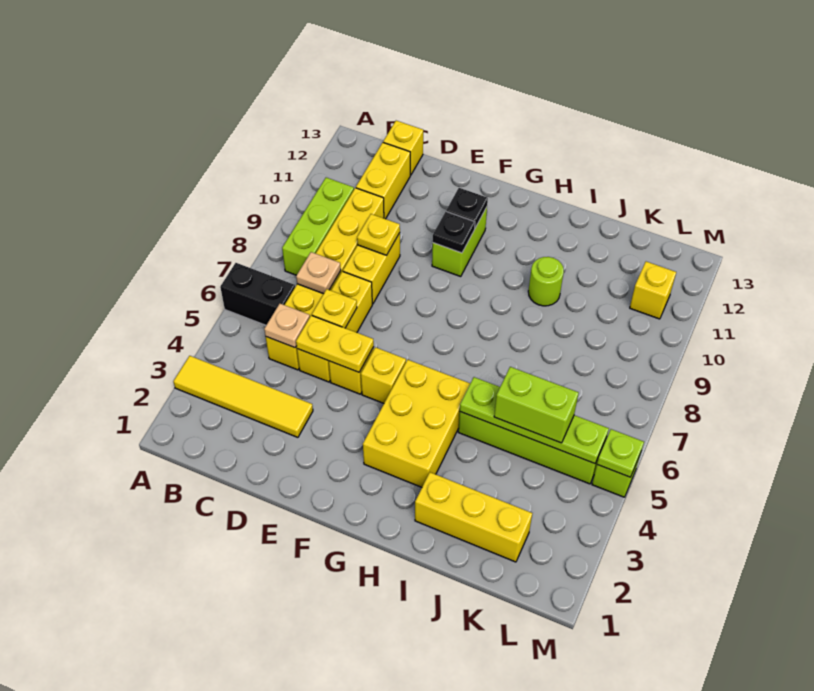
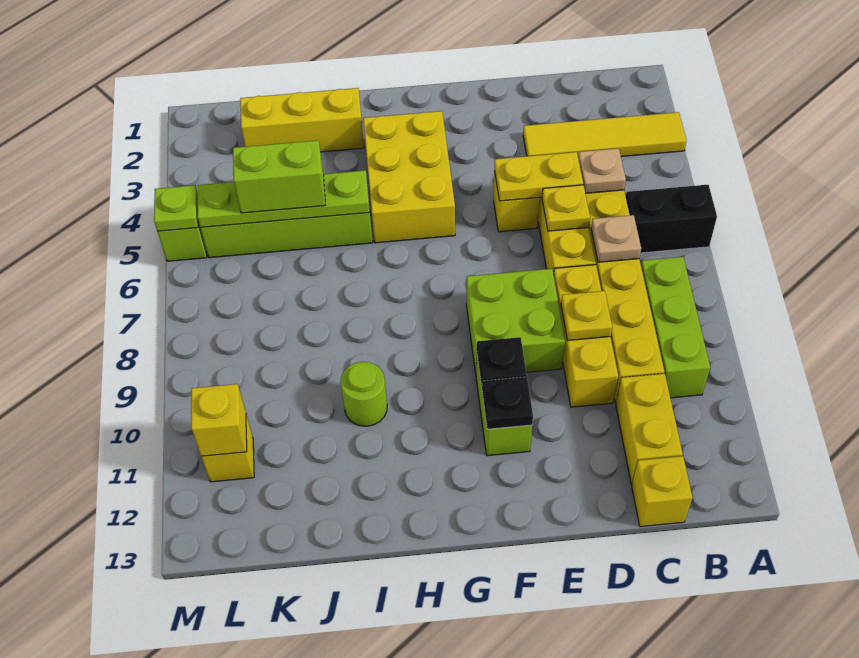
yellow 1x2 brick [343,233,400,304] -> yellow 1x3 brick [554,265,618,407]
none -> lime 2x2 brick [466,269,565,373]
yellow 1x1 brick [361,347,406,403] -> yellow 1x1 brick moved to [191,384,247,456]

